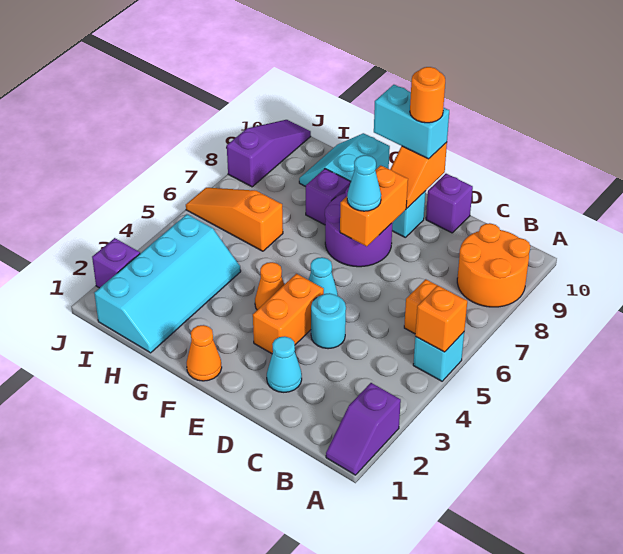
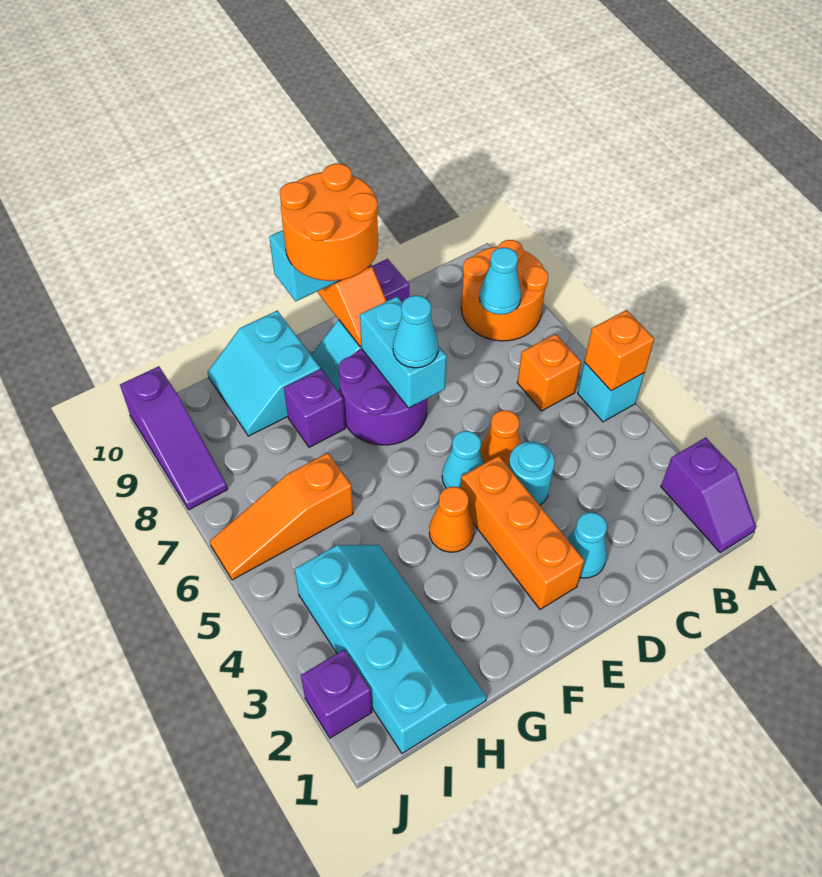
none -> cyan 1x1 cone [479,247,521,315]
orange 1x2 brick [253,274,324,354] -> orange 1x3 brick [461,456,584,609]
orange 1x2 brick [340,166,408,246] -> cyan 1x2 brick [360,297,447,408]
orange 1x1 round brick [410,67,445,123] -> orange 2x2 round brick [280,163,378,281]
orange 1x1 cone [187,325,222,381] -> orange 1x1 cone moved to [480,410,521,467]
purple 1x3 slope [227,120,311,187] -> purple 1x3 slope turned to [120,366,228,510]

